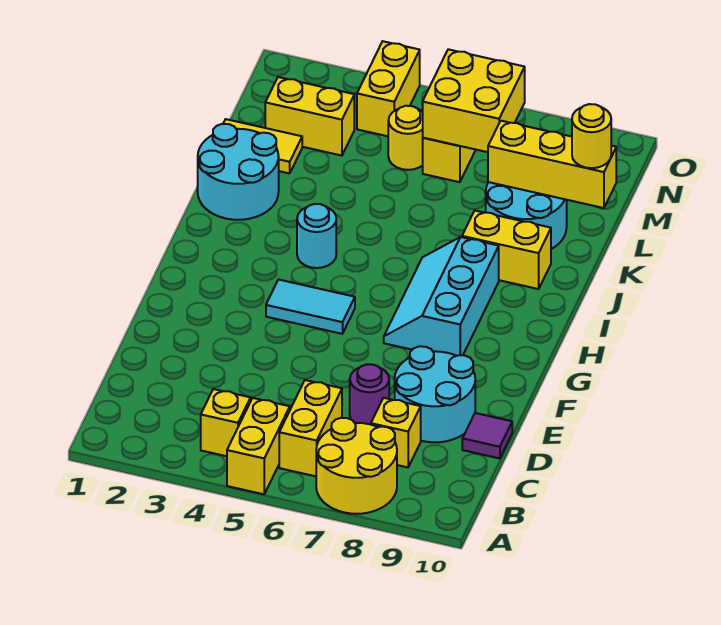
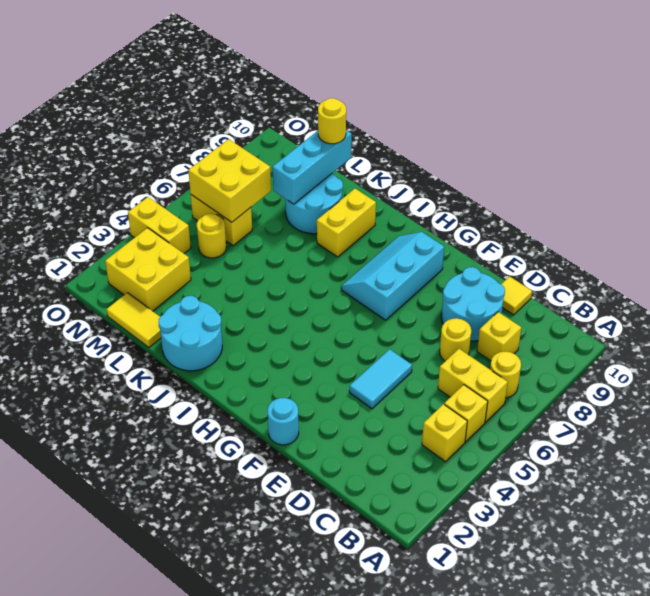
yellow 1x2 brick [227,398,290,494] -> yellow 1x1 brick [444,385,488,442]
yellow 2x2 round brick [316,418,397,514] -> yellow 1x1 round brick [490,352,521,398]
purple 1x1 round brick [350,364,389,425] -> yellow 1x1 round brick [440,318,471,361]
purple 1x1 tile [462,413,512,458] -> yellow 1x1 tile [502,276,532,315]
cyan 1x2 tile [266,280,355,334] -> cyan 1x2 tile moved to [349,349,412,409]
cyan 2x3 slope [384,237,499,356] -> cyan 2x3 slope turned to [341,232,444,320]
cyan 1x1 round brick [297,204,336,268] -> cyan 1x1 round brick moved to [268,398,299,445]
yellow 1x2 tile [223,119,302,173] -> yellow 1x2 tile turned to [107,293,161,347]
yellow 1x3 brick [488,121,616,208] -> cyan 1x3 brick [273,130,352,204]
yellow 1x2 brick [265,77,354,156] -> yellow 2x2 brick [105,228,191,311]

